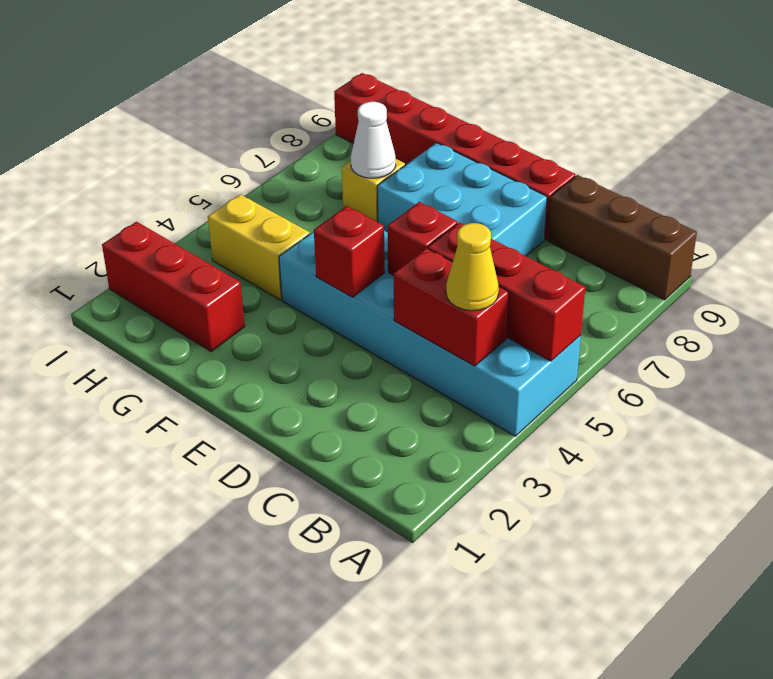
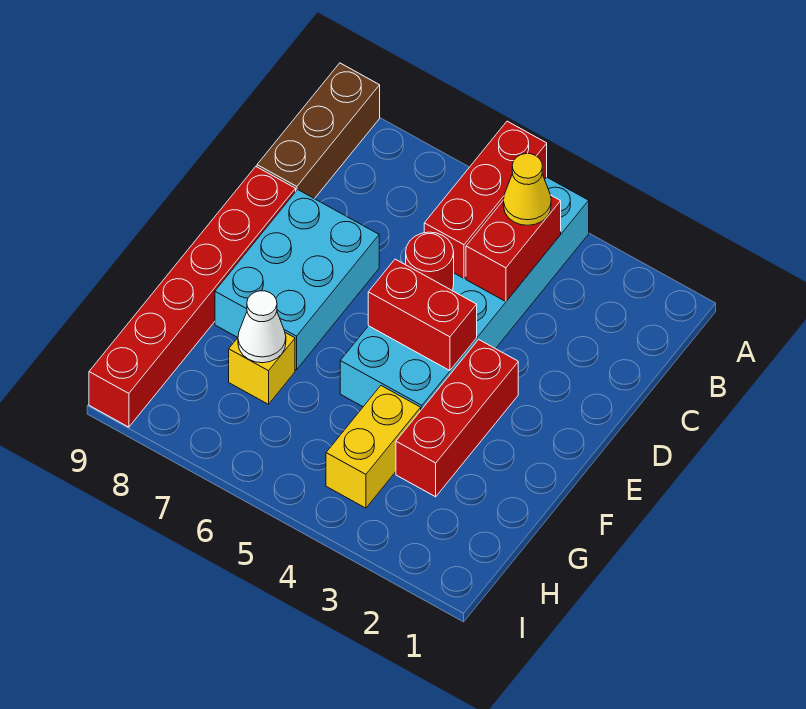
red 1x1 brick [388,202,457,275] -> red 1x1 round brick [406,232,454,291]
red 1x1 brick [314,206,385,297] -> red 1x2 brick [368,259,477,371]
red 1x3 brick [102,222,245,352] -> red 1x3 brick moved to [396,340,518,497]

